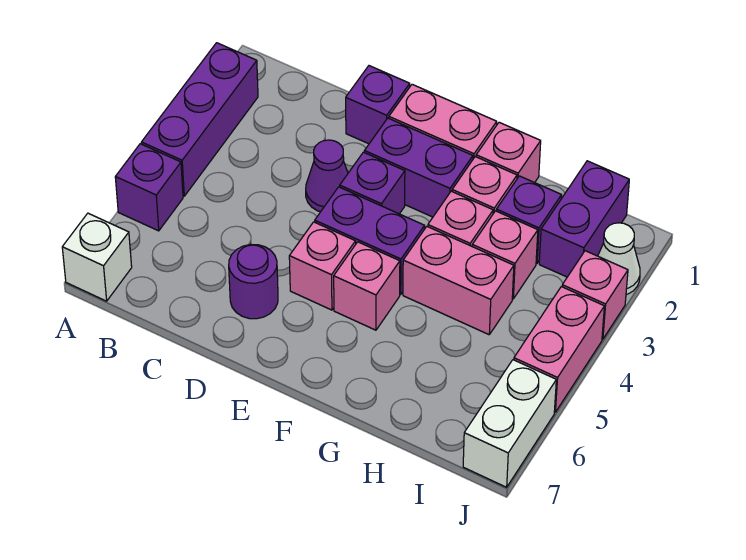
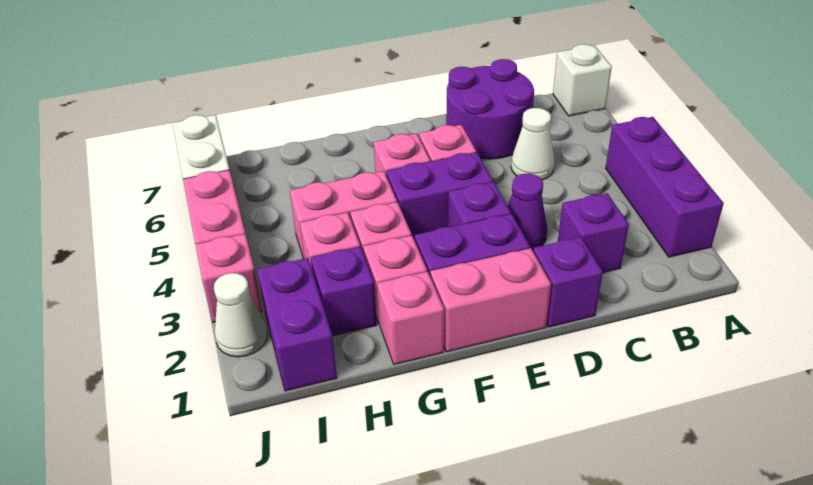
purple 1x1 brick [115,144,183,231] -> purple 1x1 brick moved to [558,193,629,272]
none -> white 1x1 cone [511,108,555,180]
purple 1x1 round brick [229,244,278,319] -> purple 2x2 round brick [446,59,534,159]

